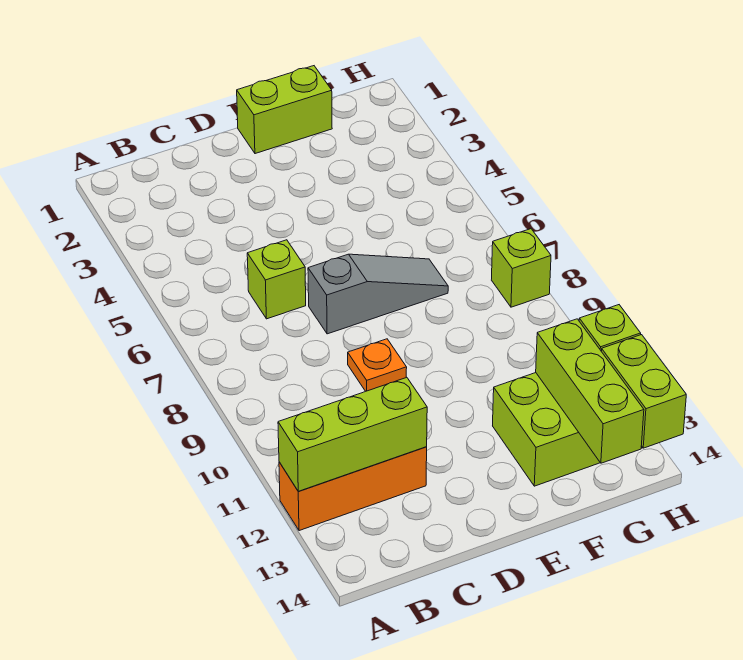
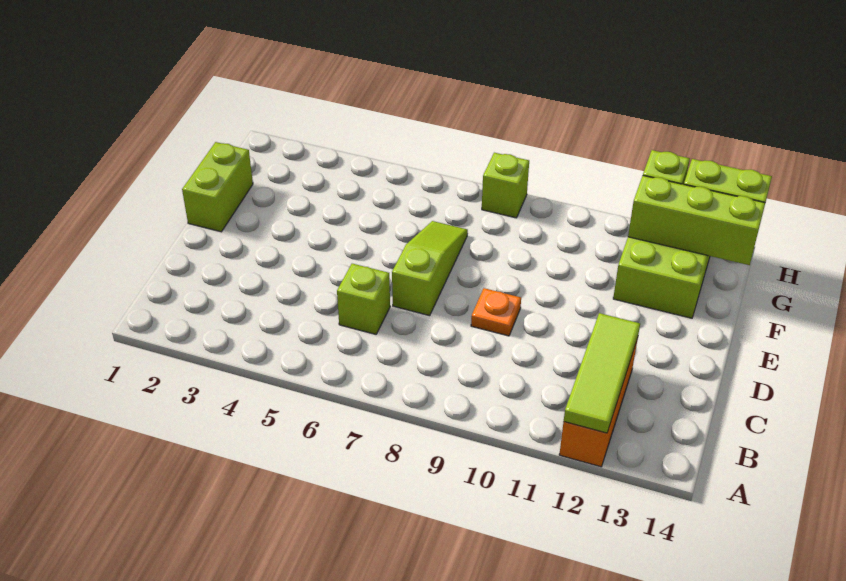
lime 1x3 brick [278,377,427,491] -> lime 1x3 tile [564,313,640,433]
grey 1x3 slope [308,254,448,334] -> lime 1x3 slope [392,221,468,316]

